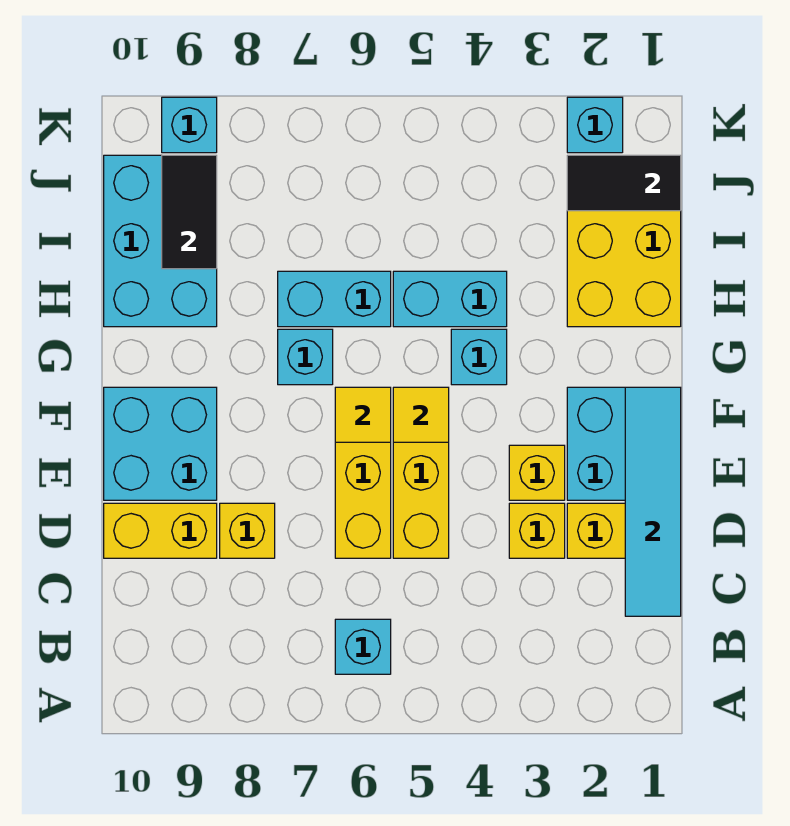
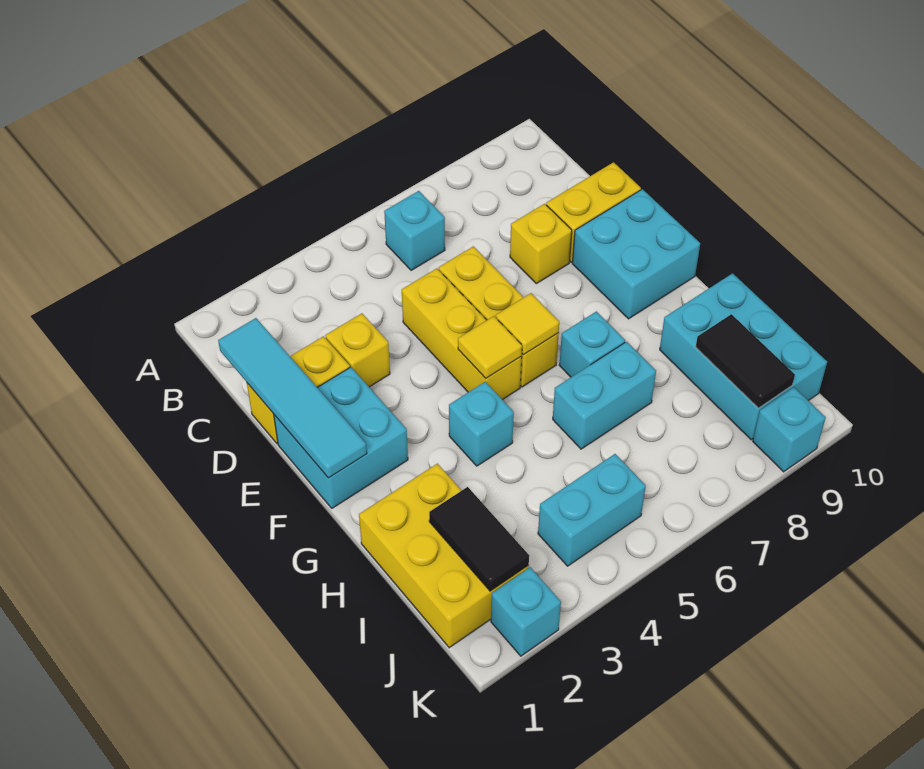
yellow 1x1 brick [509,445,565,500] -> none
cyan 1x2 brick [393,271,507,327] -> cyan 1x2 brick moved to [538,454,646,566]
black 1x2 tile [567,155,681,211] -> black 1x2 tile turned to [429,487,529,591]

